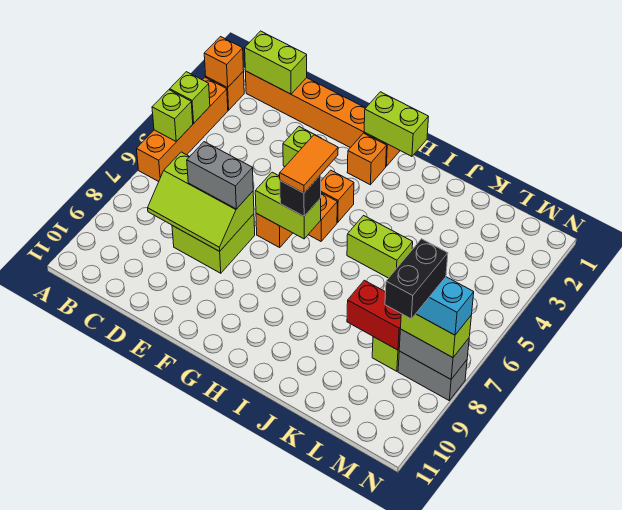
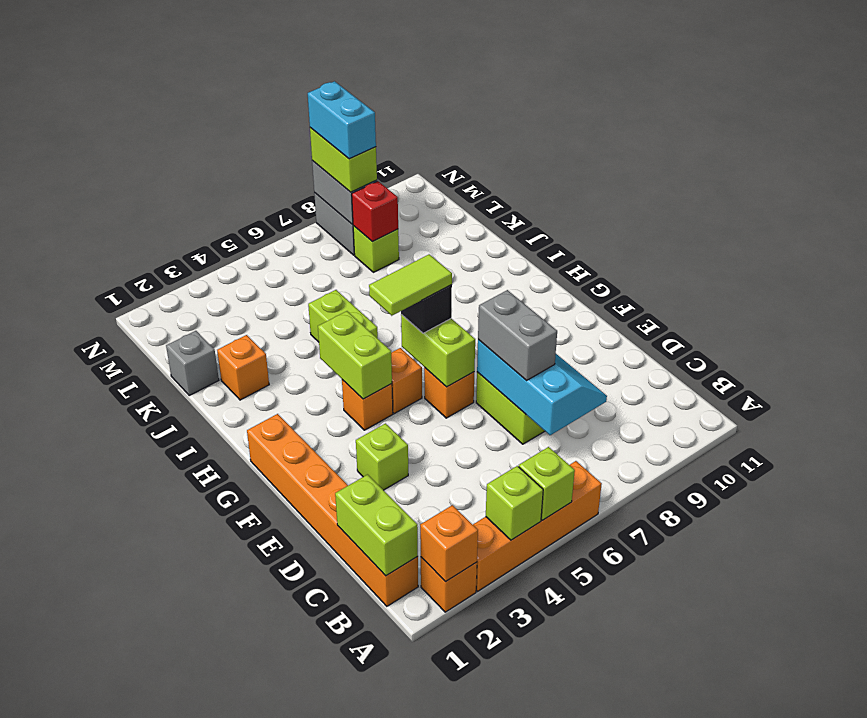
lime 2x3 slope [148,152,254,251] -> cyan 2x3 slope [477,339,607,435]
lime 1x2 brick [364,92,428,156] -> lime 1x2 brick moved to [318,311,392,399]
orange 1x1 brick [347,133,387,185] -> orange 1x1 brick moved to [217,335,269,400]
orange 1x2 tile [280,135,338,193] -> lime 1x2 tile [369,254,452,316]
none -> grey 1x1 brick [166,331,219,395]
red 1x2 brick [347,280,401,350] -> red 1x1 brick [352,181,398,242]
black 1x2 brick [385,239,448,319] -> none

